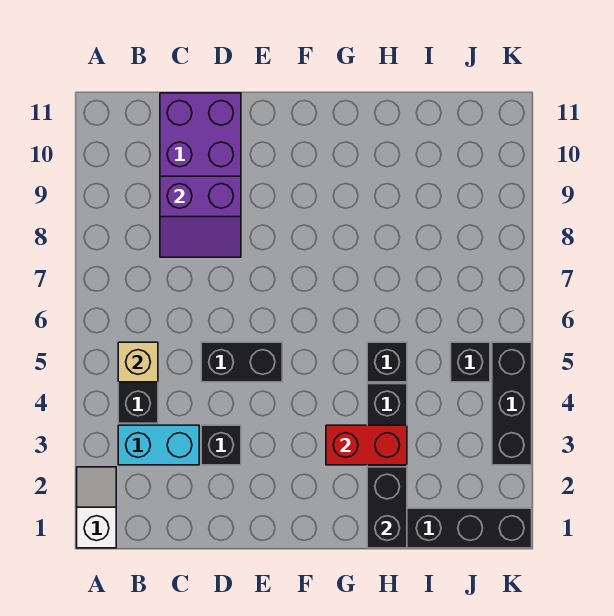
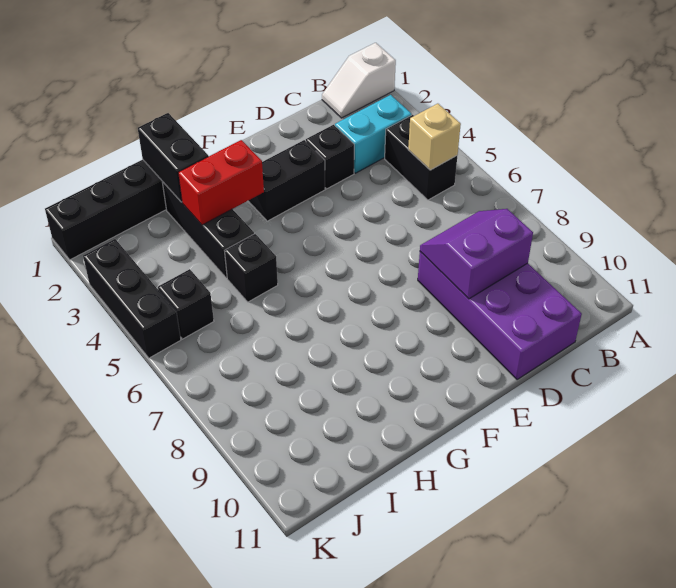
white 1x2 slope [77,467,116,548] -> white 1x2 slope turned to [322,43,396,118]
black 1x2 brick [201,342,282,382] -> black 1x2 brick moved to [248,140,325,221]

